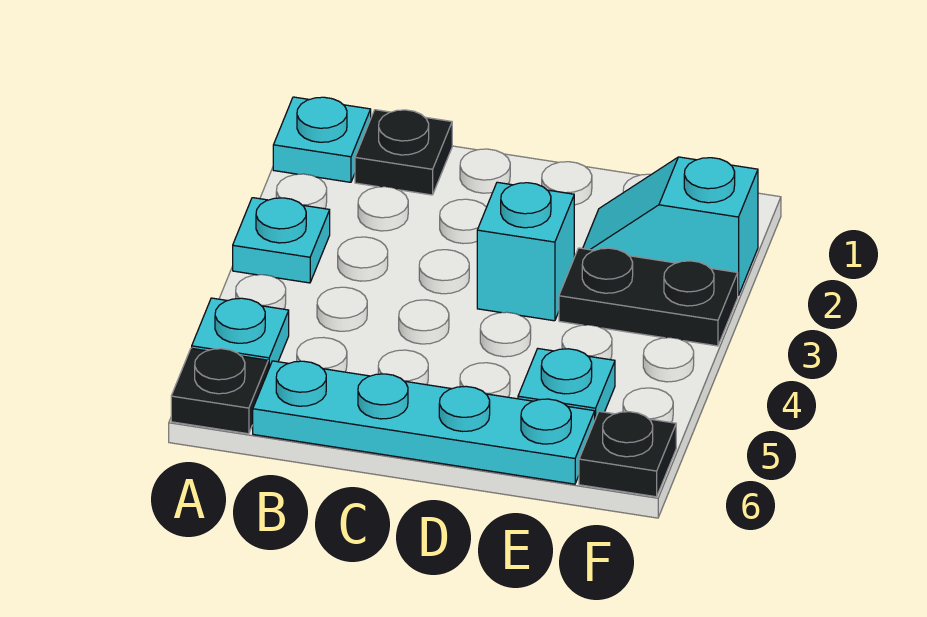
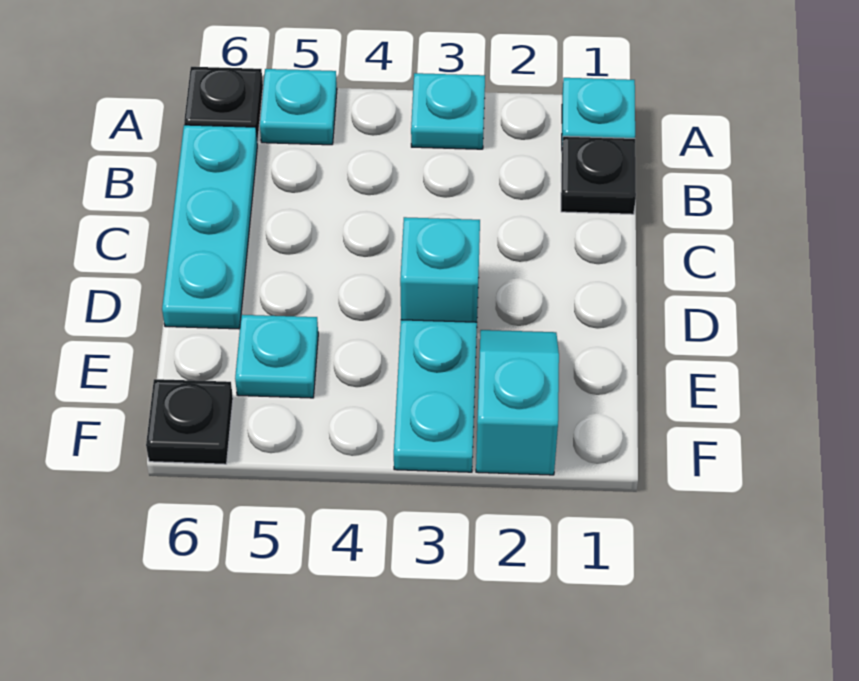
cyan 1x4 plate [253,361,595,484] -> cyan 1x3 plate [162,125,257,329]
black 1x2 plate [559,248,738,346] -> cyan 1x2 plate [394,320,477,472]

